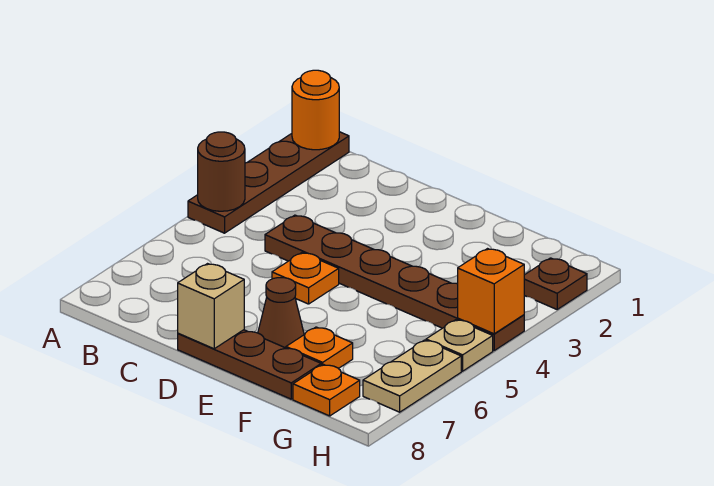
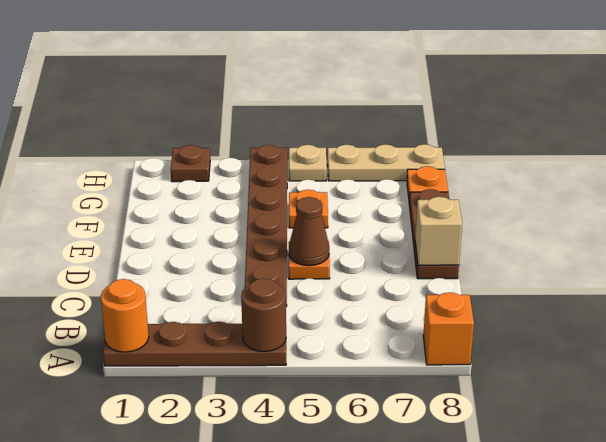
brown 1x1 cone [258,278,304,348] -> brown 1x1 cone moved to [289,197,329,266]
orange 1x1 plate [286,327,353,369] -> orange 1x1 plate moved to [289,190,328,228]
orange 1x1 brick [457,249,524,334] -> orange 1x1 brick moved to [423,292,474,365]
tan 1x2 plate [363,340,461,412] -> tan 1x3 plate [328,144,445,181]

